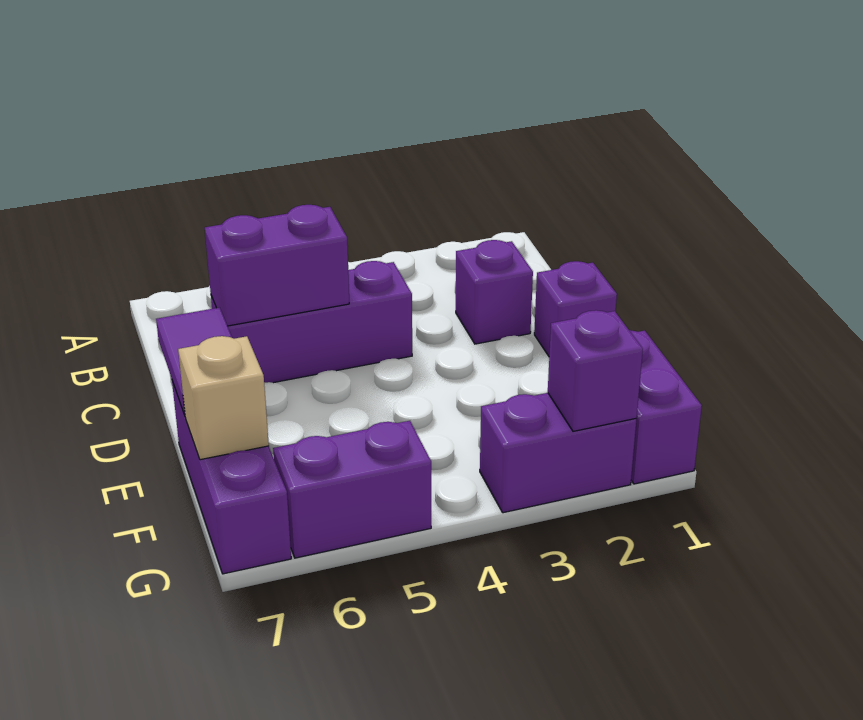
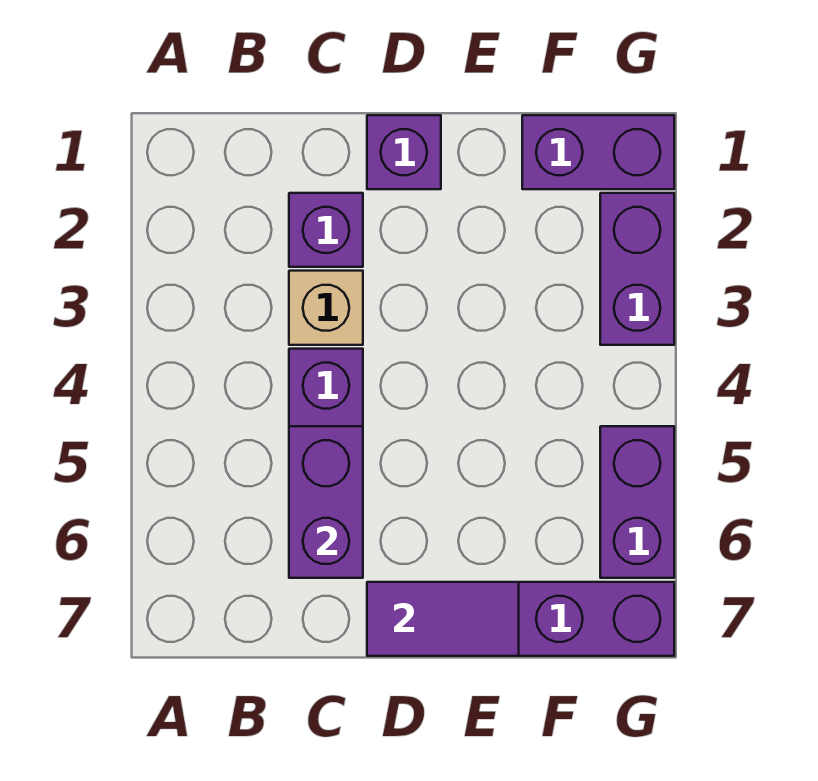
tan 1x1 brick [178,336,269,460] -> tan 1x1 brick moved to [289,271,363,345]
purple 1x1 brick [548,310,643,431] -> none

